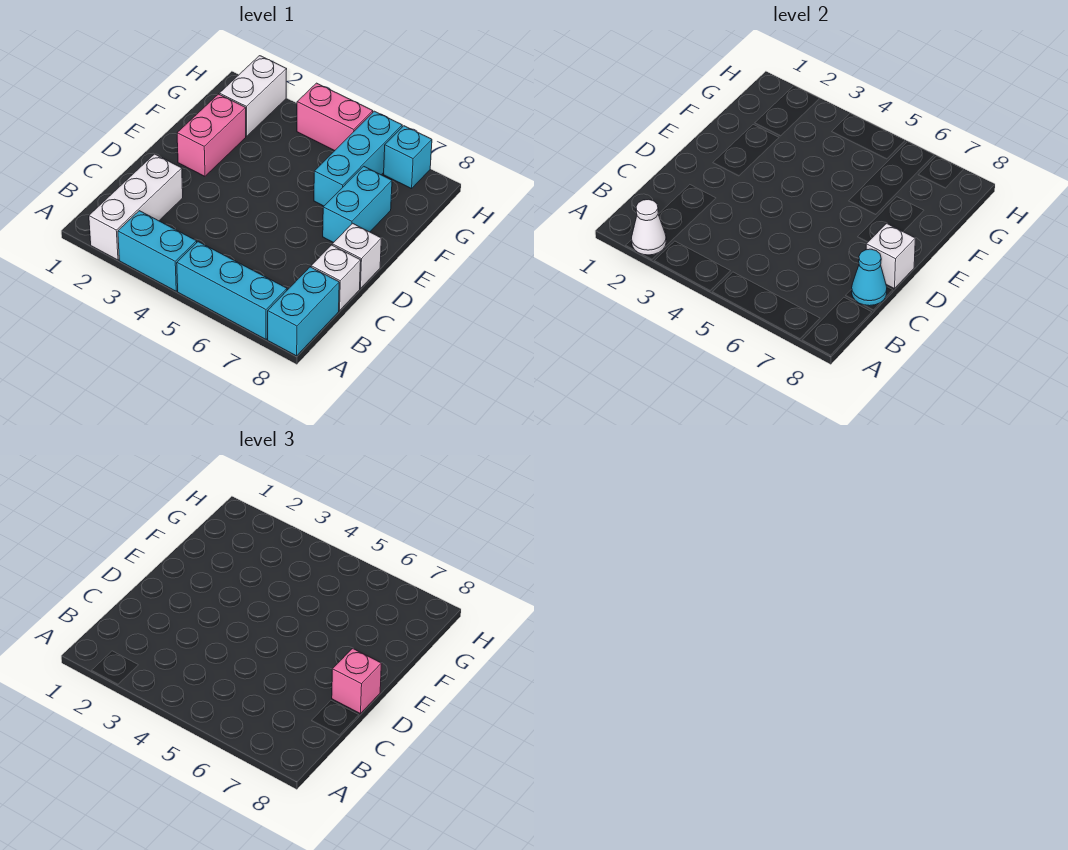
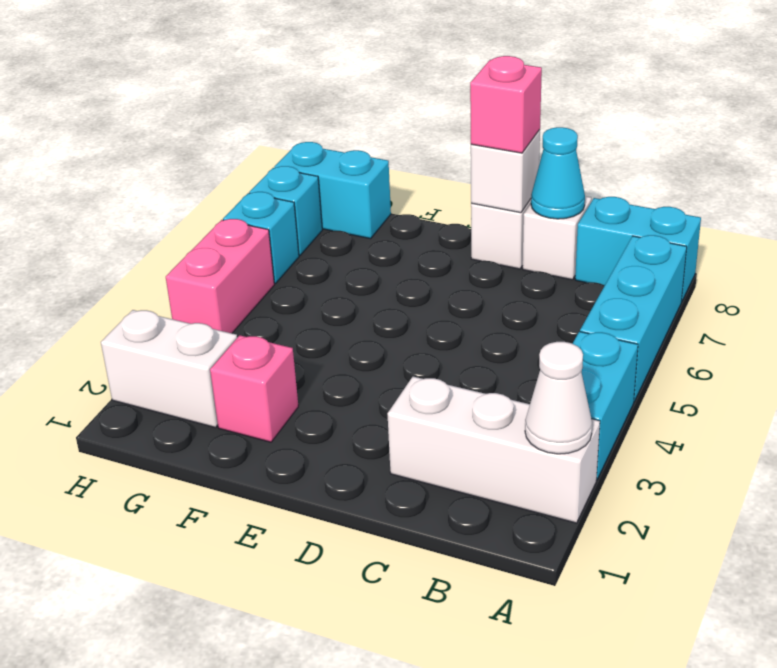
pink 1x2 brick [177,94,246,176] -> pink 1x1 brick [210,335,298,442]
cyan 1x2 brick [323,166,392,243] -> cyan 1x2 brick moved to [274,142,391,239]
cyan 1x3 brick [314,111,402,206] -> cyan 1x1 brick [223,192,299,284]

